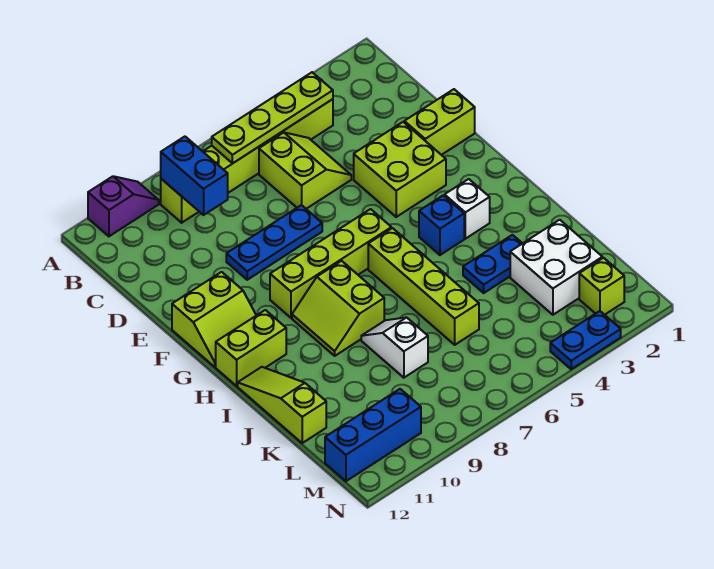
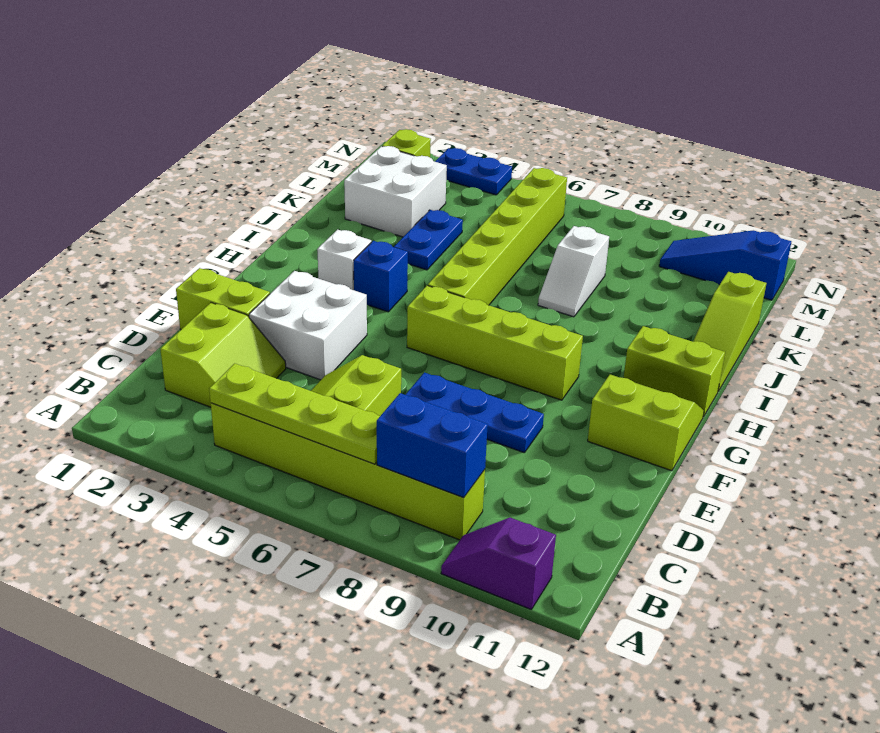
blue 1x2 brick [161,137,228,215] -> blue 1x2 brick turned to [377,393,488,498]
lime 2x2 brick [354,122,446,217] -> white 2x2 brick [249,271,367,380]
lime 1x4 brick [368,228,479,345] -> lime 1x6 brick [428,168,567,305]
lime 2x2 slope [292,261,384,356] -> lime 2x2 slope moved to [160,303,286,407]
blue 1x2 plate [463,235,522,293] -> blue 1x2 plate turned to [394,210,463,270]
blue 1x3 brick [325,389,421,481] -> blue 1x3 slope [659,230,791,300]

